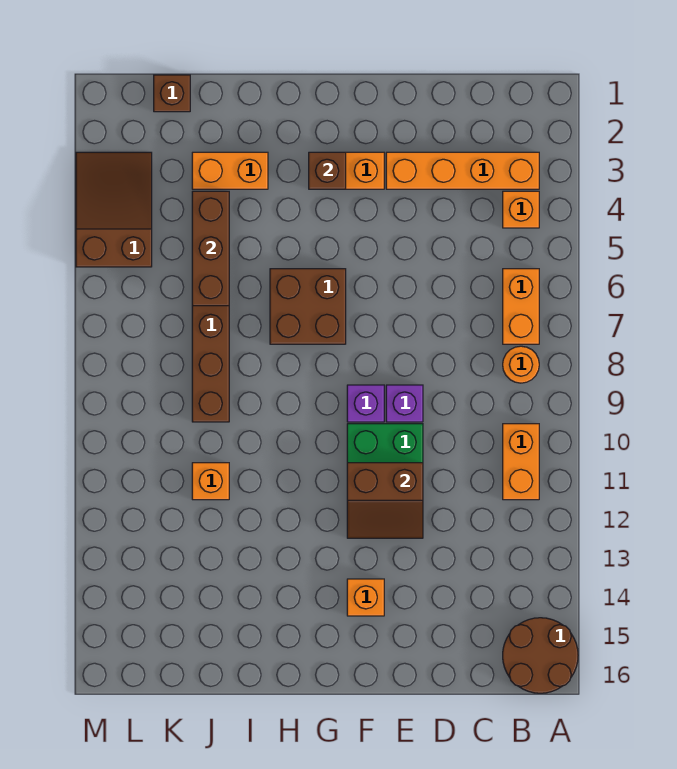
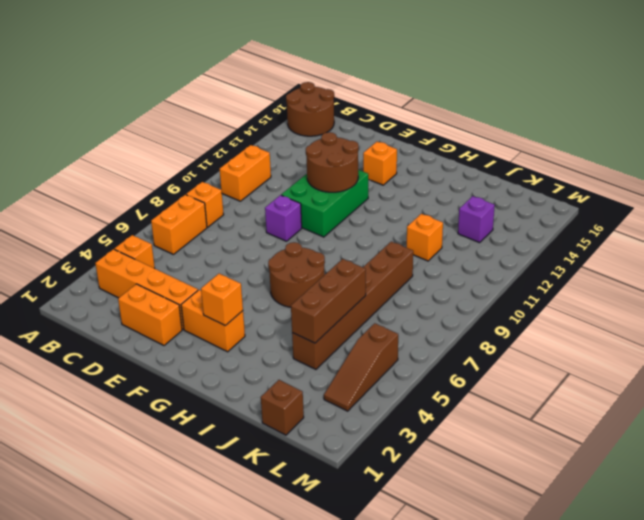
orange 1x1 round brick [503,346,539,383] -> orange 1x1 brick [186,182,224,227]
brown 2x2 slope [347,463,423,538] -> brown 2x2 round brick [306,132,359,192]
purple 1x1 brick [347,385,384,422] -> purple 1x1 brick moved to [458,196,495,243]
brown 1x1 brick [309,152,346,189] -> orange 1x1 brick [201,274,243,326]
brown 2x2 brick [270,269,346,344] -> brown 2x2 round brick [268,242,325,307]
orange 1x2 brick [192,152,268,189] -> orange 1x2 brick moved to [118,284,182,345]
brown 2x3 slope [76,152,152,267] -> brown 1x3 slope [324,323,398,411]

